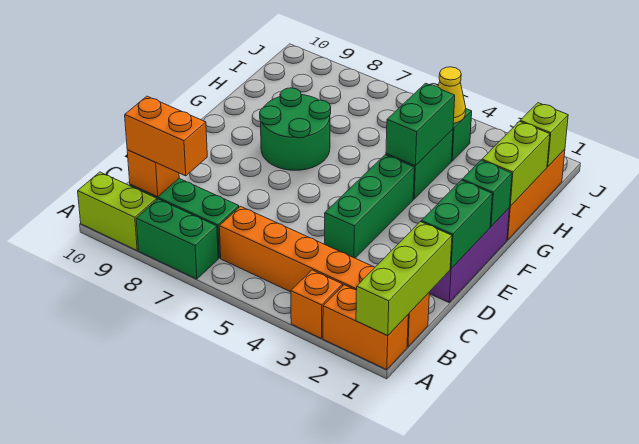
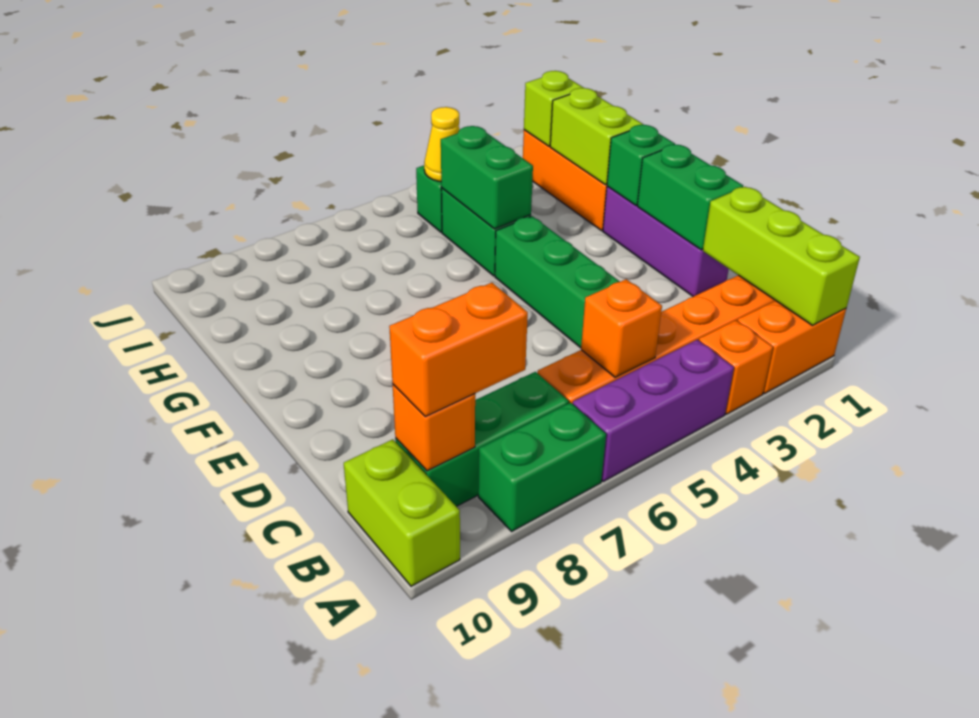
none -> purple 1x3 brick [573,340,734,481]
lime 1x2 brick [78,172,157,250] -> lime 1x2 brick turned to [344,439,460,586]
none -> orange 1x1 brick [581,279,662,377]
green 2x2 round brick [260,88,331,170] -> none

